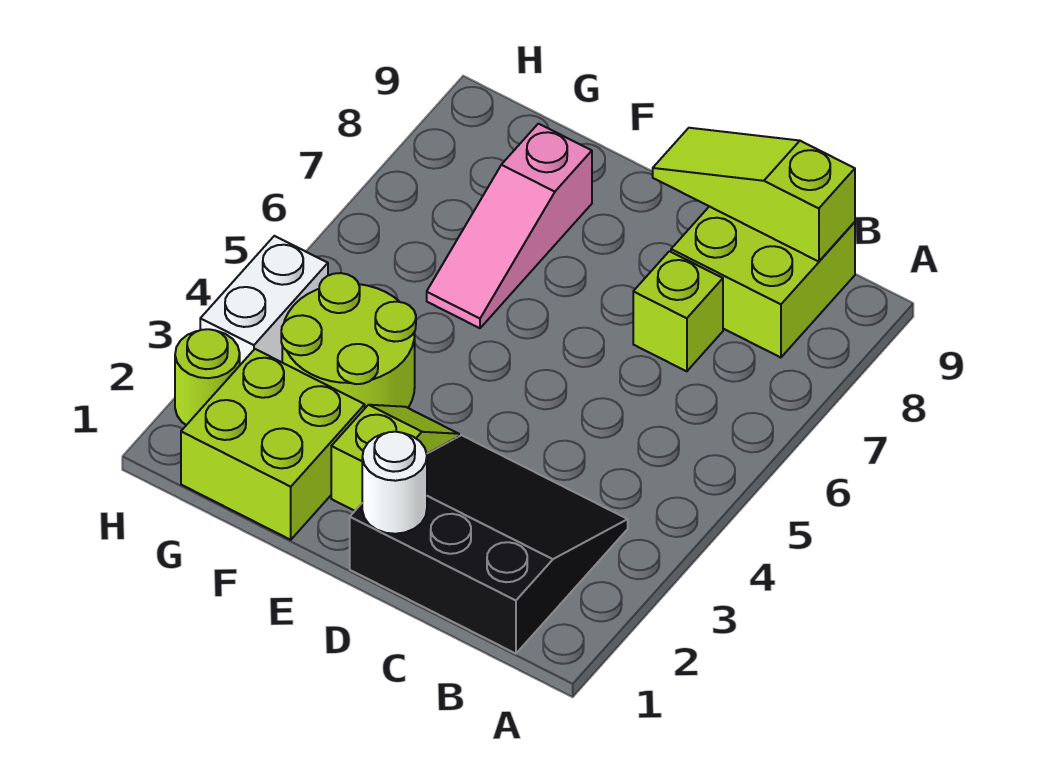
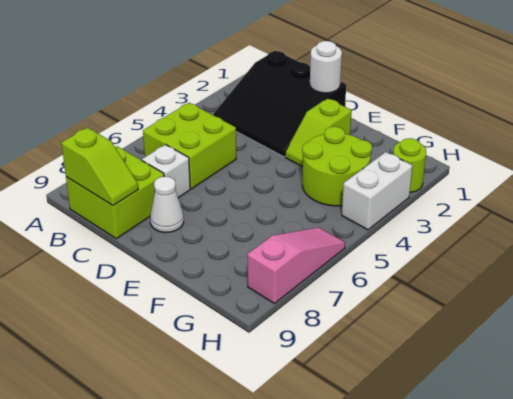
lime 1x3 slope [653,128,855,262] -> lime 1x2 slope [62,127,138,206]
lime 1x1 brick [633,251,723,371] -> white 1x1 brick [142,145,190,198]
none -> white 1x1 cone [150,176,184,233]
lime 2x2 brick [181,349,365,540] -> lime 2x2 brick moved to [143,103,236,189]
pink 1x3 slope [427,124,592,328] -> pink 1x3 slope moved to [247,227,345,304]

